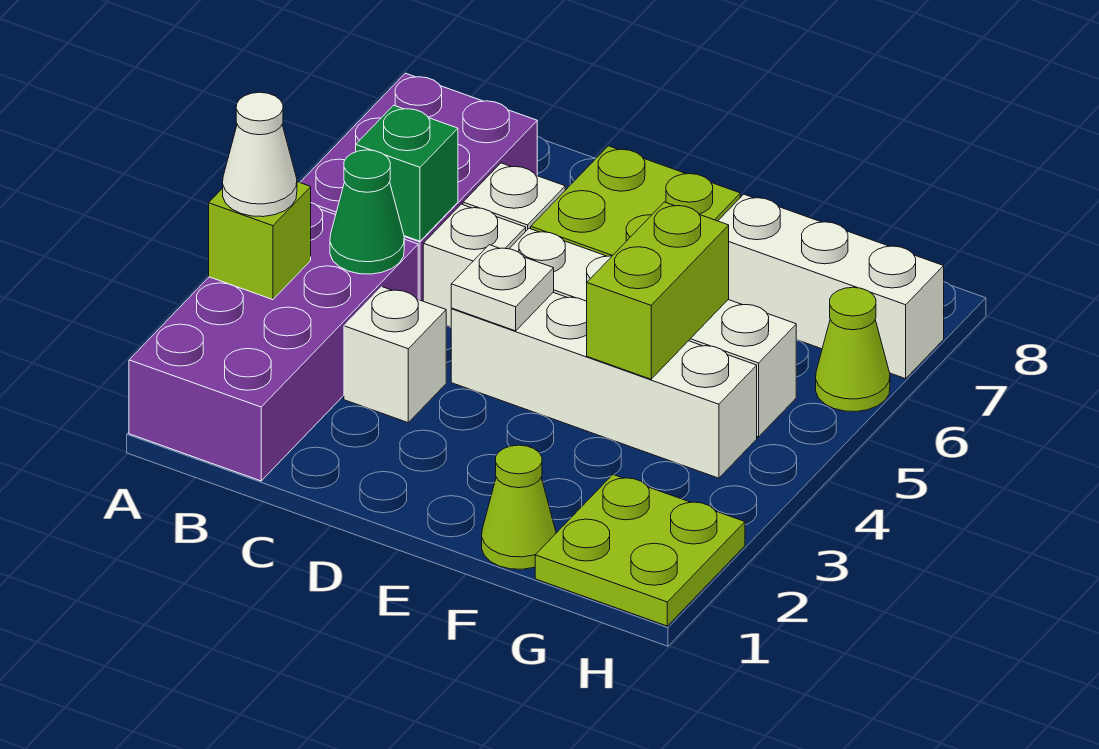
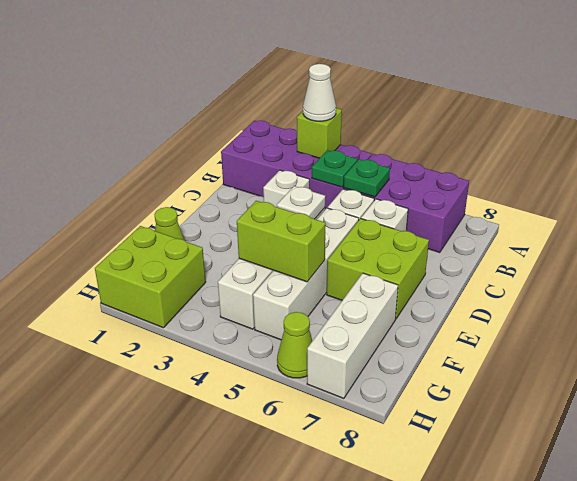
green 1x1 cone [330,150,404,274] -> green 1x1 plate [312,150,357,187]
green 1x1 brick [356,105,458,241] -> green 1x1 plate [344,159,390,197]
lime 2x2 plate [535,475,745,626] -> lime 2x2 brick [95,226,206,328]

